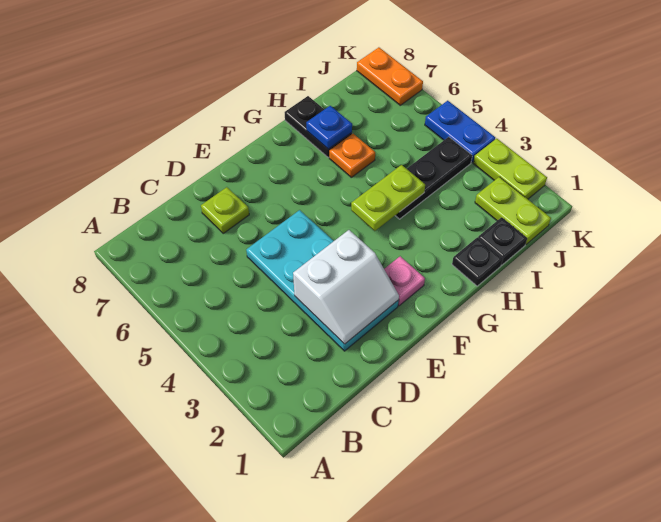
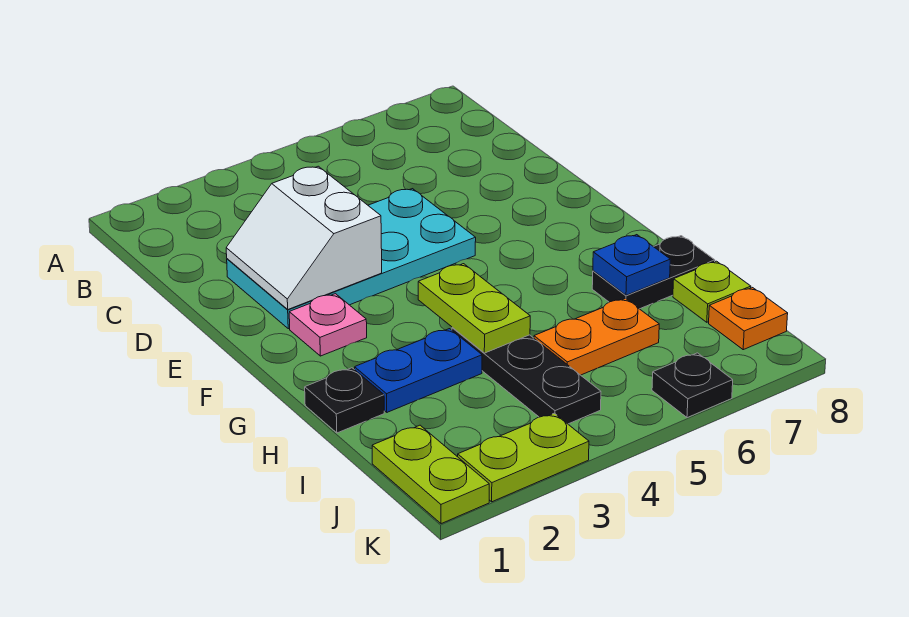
lime 1x1 plate [201,187,249,233] -> lime 1x1 plate moved to [673,261,751,322]
orange 1x1 plate [329,134,375,177] -> orange 1x1 plate moved to [709,288,788,350]
black 1x1 plate [478,217,527,265] -> black 1x1 plate moved to [652,353,733,418]
lime 1x2 plate [475,177,551,244] -> lime 1x2 plate turned to [372,425,489,524]
blue 1x2 plate [425,101,495,162] -> blue 1x2 plate moved to [355,329,482,412]
orange 1x2 plate [357,47,423,105] -> orange 1x2 plate moved to [534,298,659,375]

